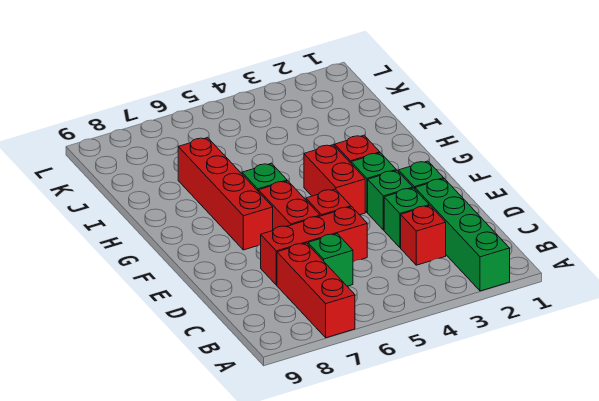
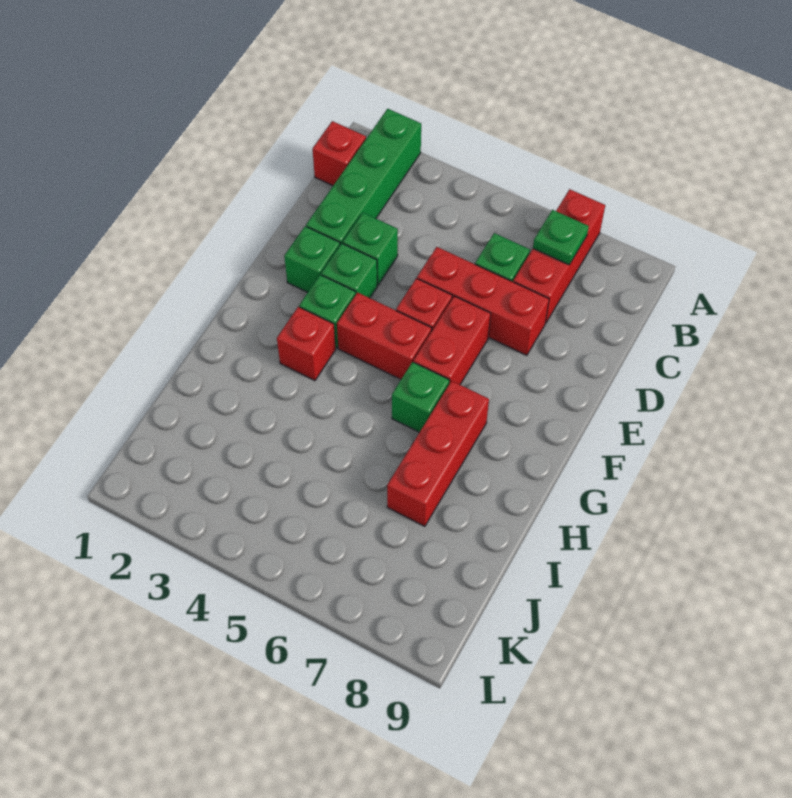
none -> green 1x1 plate [533,210,589,265]
red 1x1 brick [401,206,446,265] -> red 1x1 brick moved to [313,121,366,186]
red 1x2 brick [304,145,365,215] -> red 1x2 brick turned to [337,293,432,379]
red 1x4 brick [178,138,273,250] -> red 1x3 brick [387,381,489,526]

